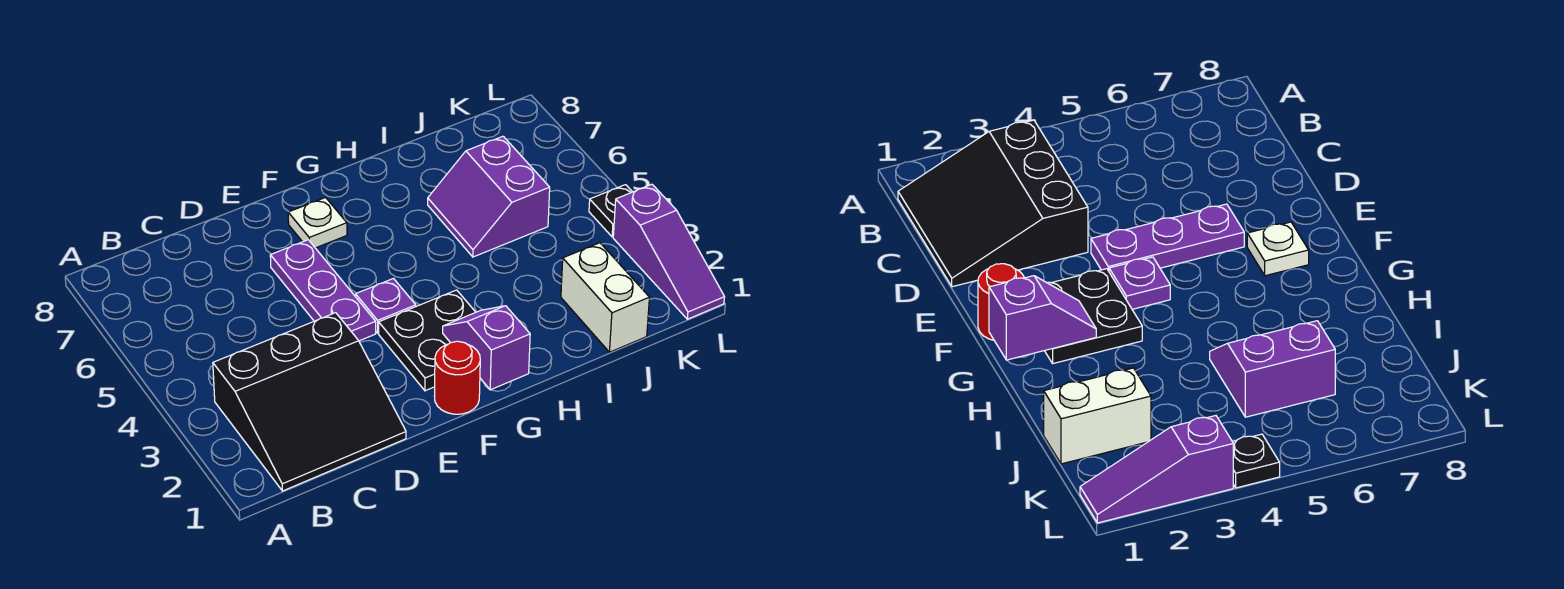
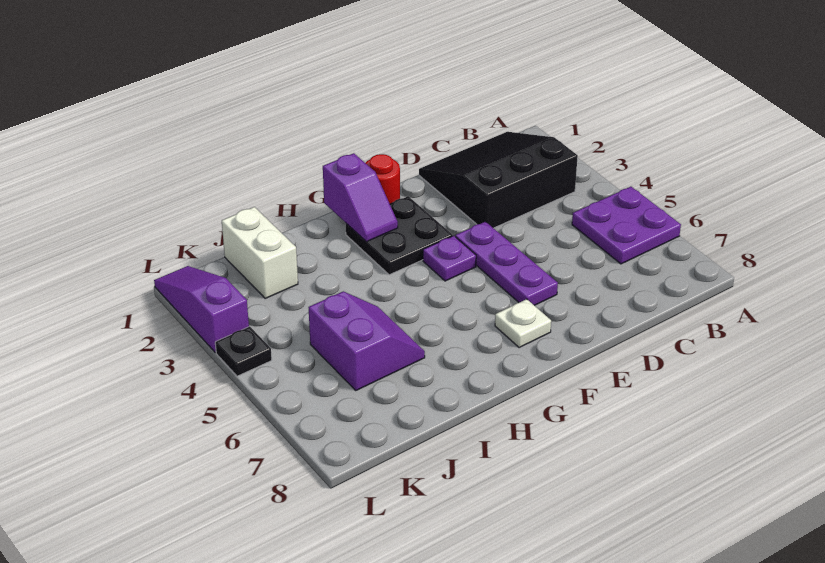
none -> purple 2x2 plate [572,187,681,264]

